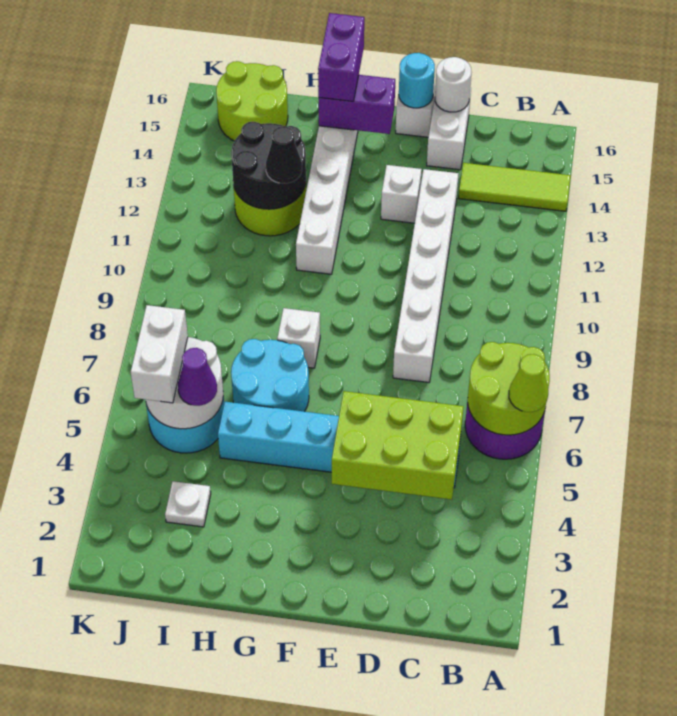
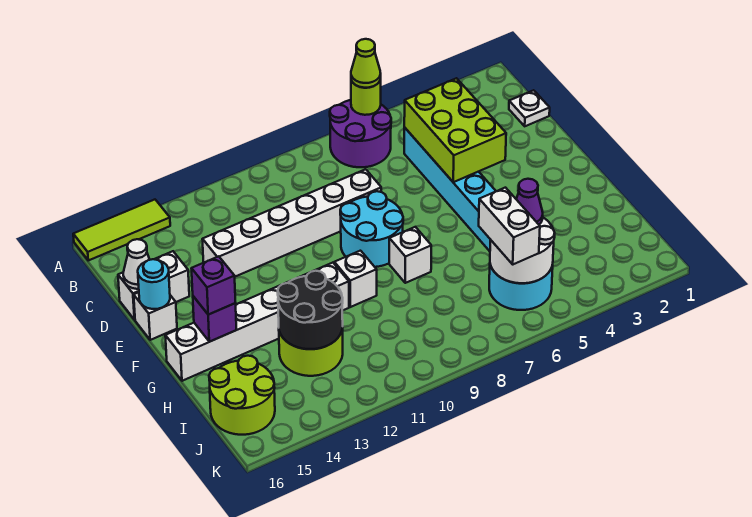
lime 2x2 round brick [468,342,550,435] -> lime 1x1 round brick [351,79,381,115]
lime 1x3 tile [459,163,571,211] -> lime 1x3 tile turned to [73,200,170,260]
white 1x1 round brick [435,57,471,112] -> white 1x1 cone [123,239,150,289]
white 1x1 brick [381,165,422,223] -> white 1x1 brick moved to [334,251,377,307]
purple 1x2 brick [319,75,395,134] -> purple 1x1 brick [193,296,236,342]
cyan 2x2 round brick [231,339,309,412] -> cyan 2x2 round brick moved to [340,191,403,267]
purple 1x2 brick [318,13,364,101] -> purple 1x1 brick [191,256,236,315]
black 1x1 cone [266,126,302,183] -> none
white 1x1 plate [165,481,211,527] -> white 1x1 plate moved to [509,90,550,126]
white 1x2 brick [131,305,188,403] -> white 1x2 brick turned to [479,188,540,264]

